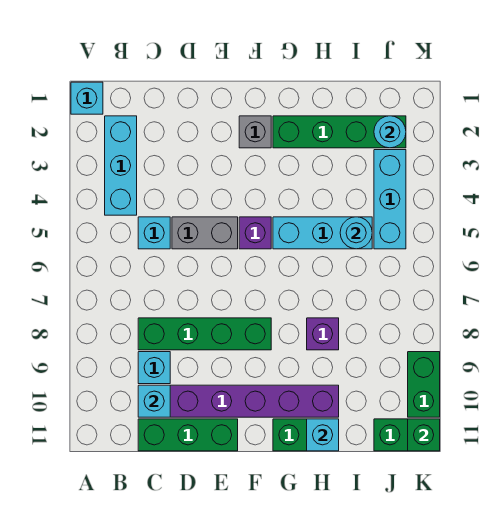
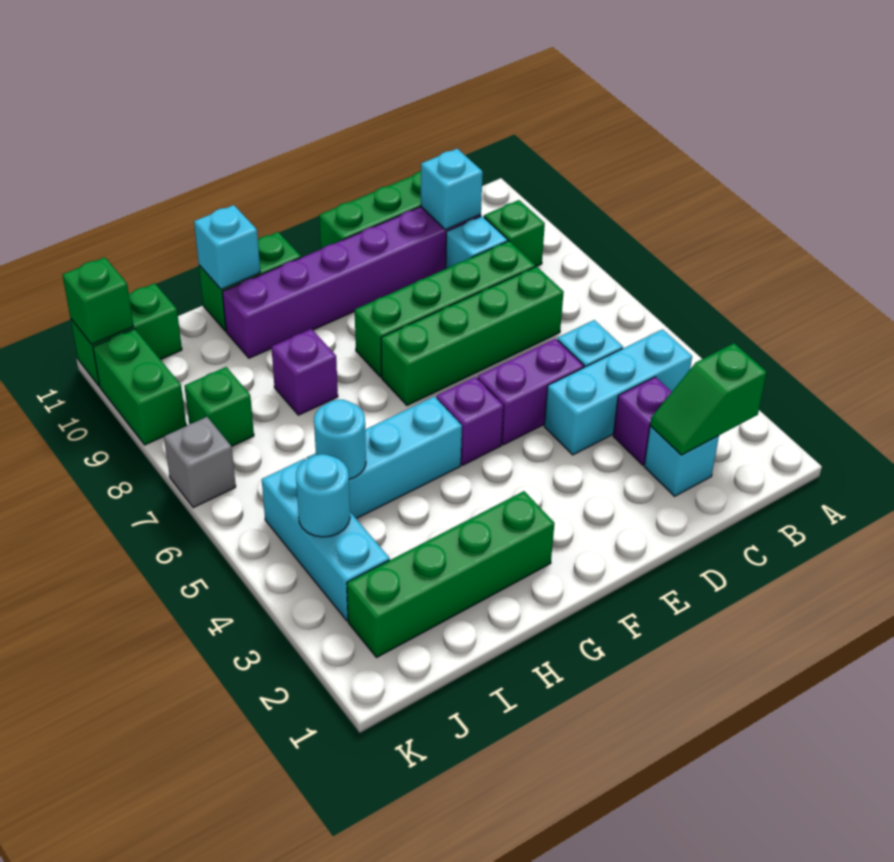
cyan 1x1 brick [71,82,103,114] -> cyan 1x1 brick moved to [644,426,719,496]
cyan 1x3 brick [105,116,137,215] -> cyan 1x3 brick turned to [544,329,692,455]
none -> green 1x2 slope [650,343,767,455]
none -> green 1x1 brick [484,200,545,267]
none -> purple 1x1 brick [613,377,671,465]
none -> green 1x4 brick [381,266,564,405]
grey 1x2 brick [172,217,238,249] -> purple 1x2 brick [478,339,584,445]
grey 1x1 brick [239,116,271,148] -> grey 1x1 brick moved to [164,417,236,508]
cyan 1x1 round brick [374,116,406,148] -> cyan 1x1 round brick moved to [296,454,350,537]
none -> green 1x1 brick [185,367,254,446]

